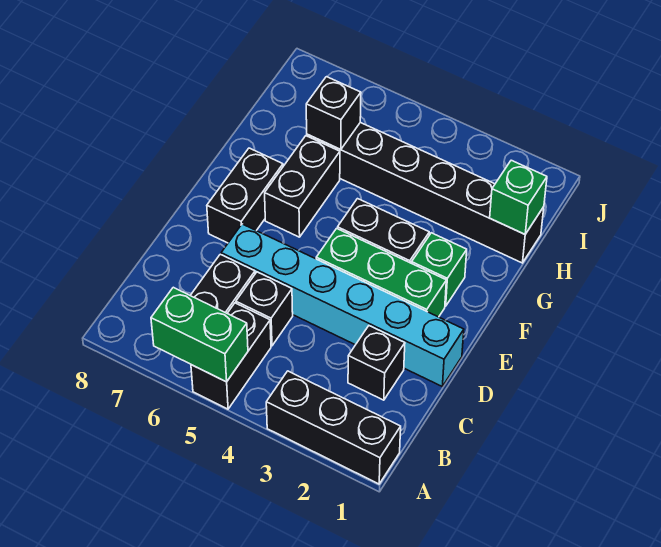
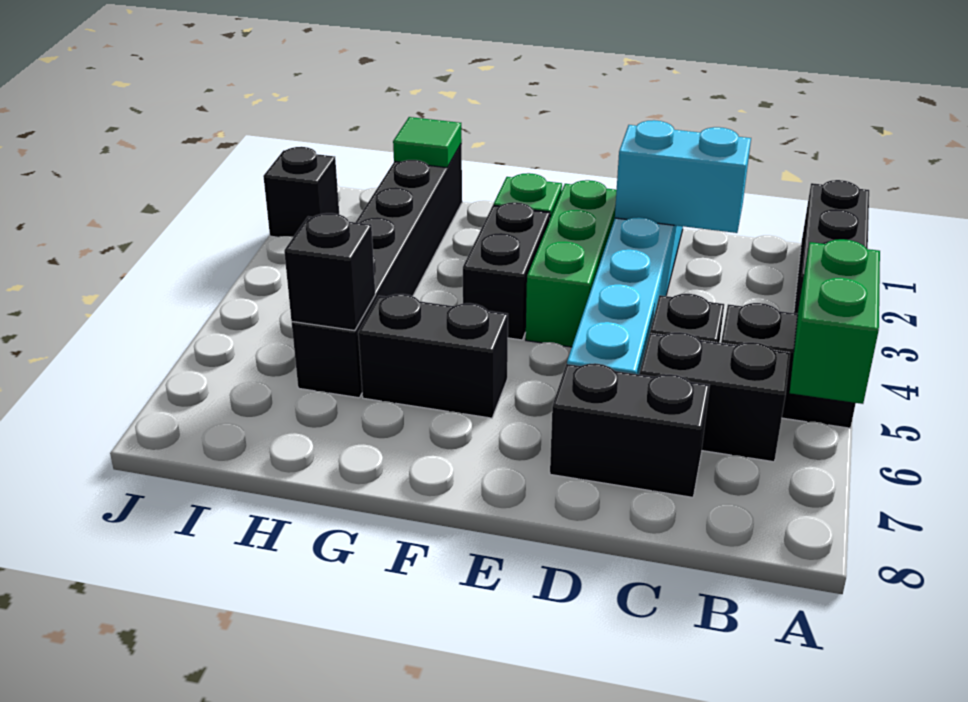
black 1x1 brick [348,326,405,400] -> black 1x1 brick moved to [263,147,339,237]
none -> cyan 1x2 brick [615,120,751,233]
black 1x2 brick [207,148,283,243] -> black 1x2 brick moved to [550,363,710,497]
green 1x1 brick [490,160,547,234] -> green 1x1 tile [393,117,462,168]

